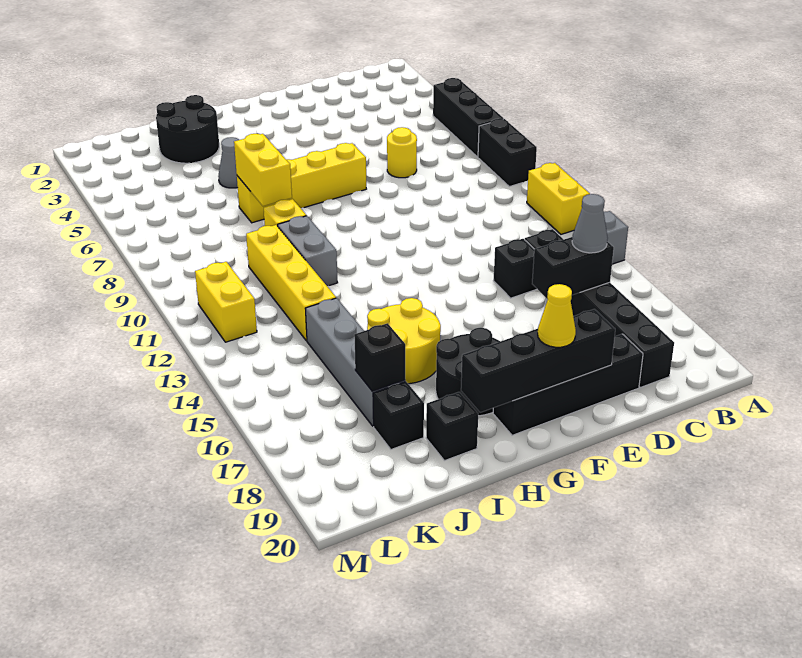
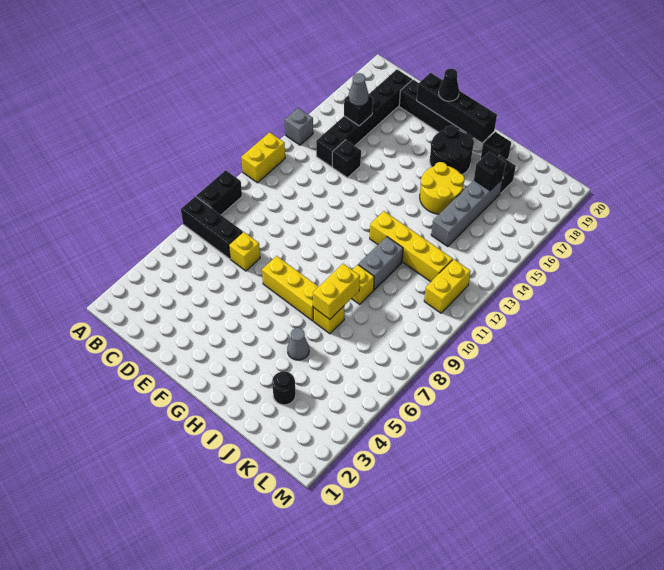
black 1x3 brick [433,78,504,157] -> black 1x3 brick turned to [181,196,243,259]
black 1x2 brick [532,237,614,298] -> black 1x1 brick [344,96,373,126]
yellow 1x1 round brick [387,127,417,178] -> yellow 1x1 brick [229,232,260,271]
yellow 1x1 cone [538,284,576,347] -> black 1x1 cone [439,68,459,101]
black 2x2 round brick [156,95,219,163] -> black 1x1 round brick [272,371,296,405]
yellow 1x4 brick [246,225,336,341] -> yellow 1x4 brick turned to [370,211,453,282]

